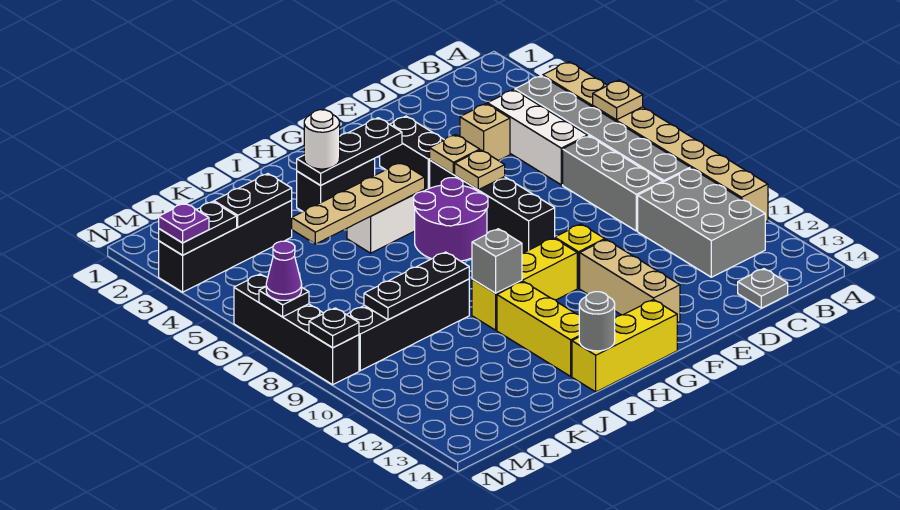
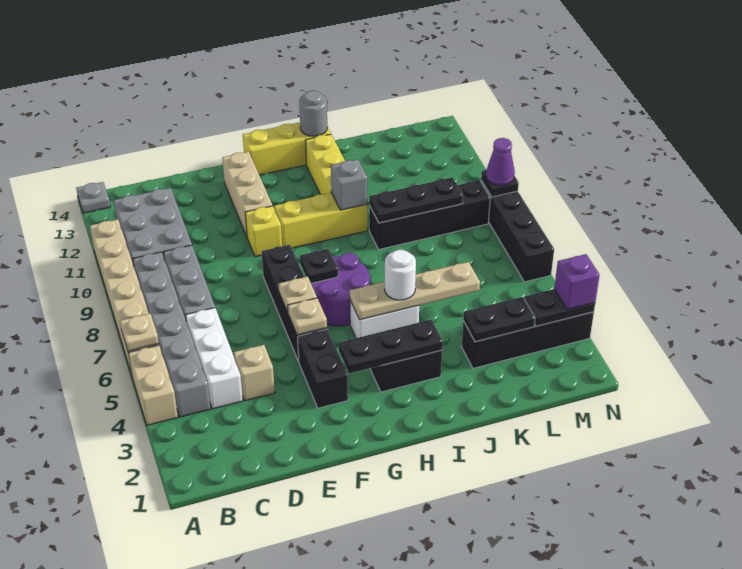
grey 1x1 plate [738,269,788,308] -> grey 1x1 plate moved to [76,182,110,213]
white 1x1 round brick [304,110,340,169] -> white 1x1 round brick moved to [385,250,416,300]
purple 1x1 plate [159,203,209,243] -> purple 1x1 brick [554,254,600,310]
black 1x1 plate [259,287,309,317] -> black 1x1 plate moved to [300,249,338,283]
purple 1x1 cone [266,241,302,300] -> purple 1x1 cone moved to [486,138,515,185]

